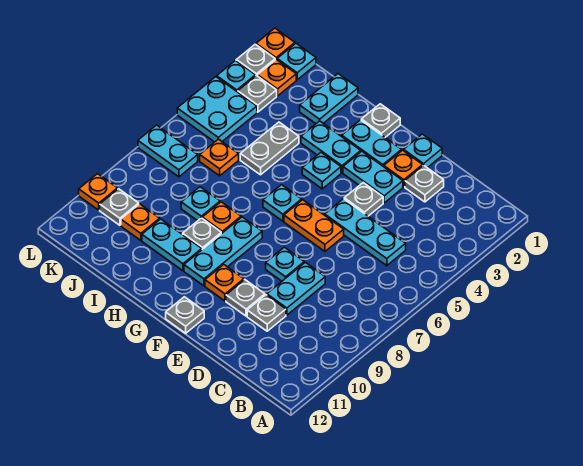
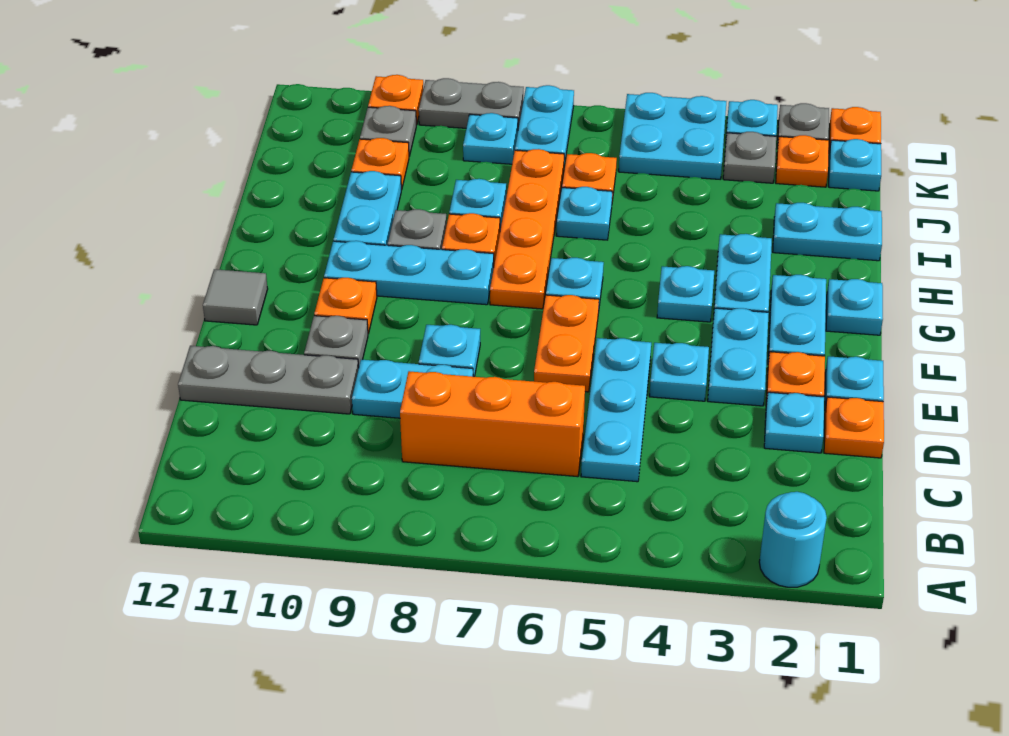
none -> cyan 1x1 round brick [759,492,827,587]
none -> orange 1x3 brick [400,371,585,477]
none -> orange 1x1 plate [824,397,884,458]
grey 1x1 plate [405,165,444,202] -> cyan 1x1 plate [764,392,824,453]
grey 1x1 plate [247,295,286,331] -> grey 1x3 plate [178,346,359,414]
grey 1x1 plate [344,183,383,216] -> cyan 1x1 plate [650,343,709,401]
grey 1x1 plate [166,297,204,333] -> grey 1x1 tile [203,269,268,325]
grey 1x1 plate [361,104,400,137] -> cyan 1x1 plate [826,279,883,335]
none -> orange 1x4 plate [490,149,564,309]
grey 1x2 plate [240,122,299,175] -> grey 1x2 plate moved to [419,78,524,129]
none -> cyan 1x1 plate [556,187,612,240]
none -> cyan 1x1 plate [463,113,518,164]

